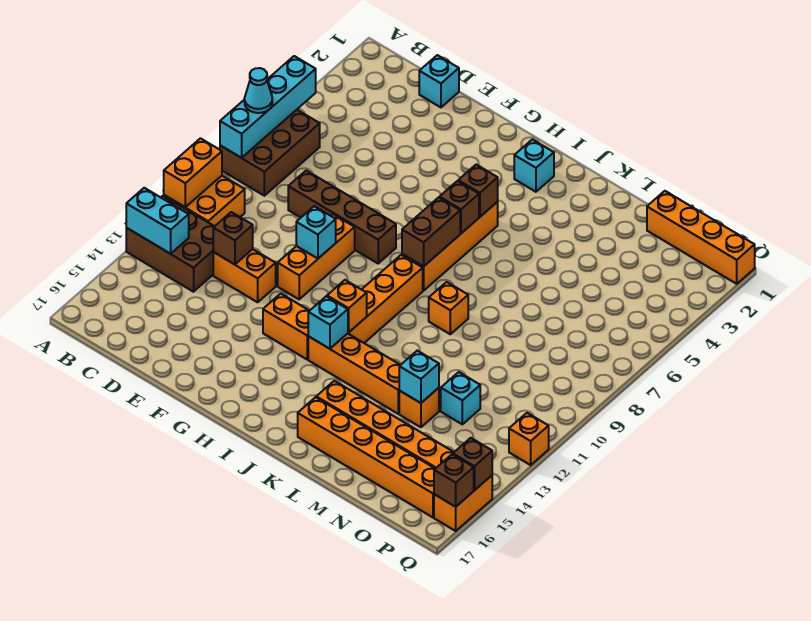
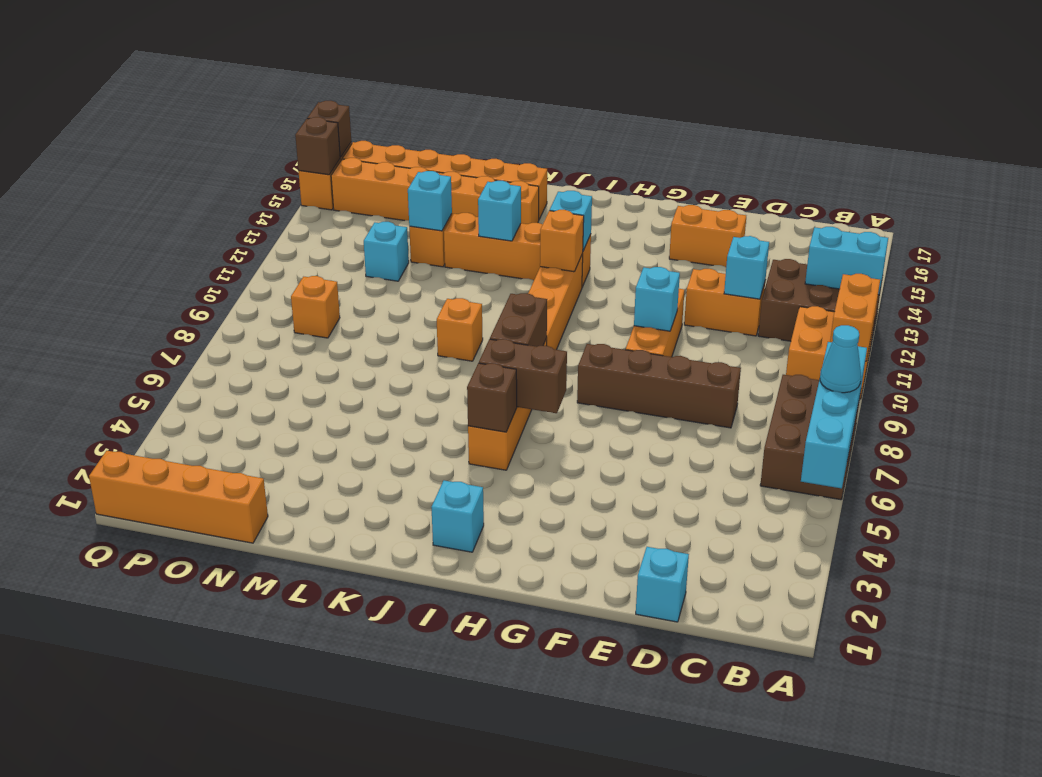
brown 1x1 brick [213,212,253,264] -> cyan 1x1 brick [724,236,769,299]
orange 1x2 brick [263,294,309,359] -> orange 1x2 brick moved to [669,205,746,267]
brown 1x1 brick [439,181,479,233] -> brown 1x2 brick [479,339,567,413]
none -> cyan 1x1 brick [478,181,521,241]
orange 1x1 brick [509,413,549,465] -> orange 1x1 brick moved to [291,276,340,338]

